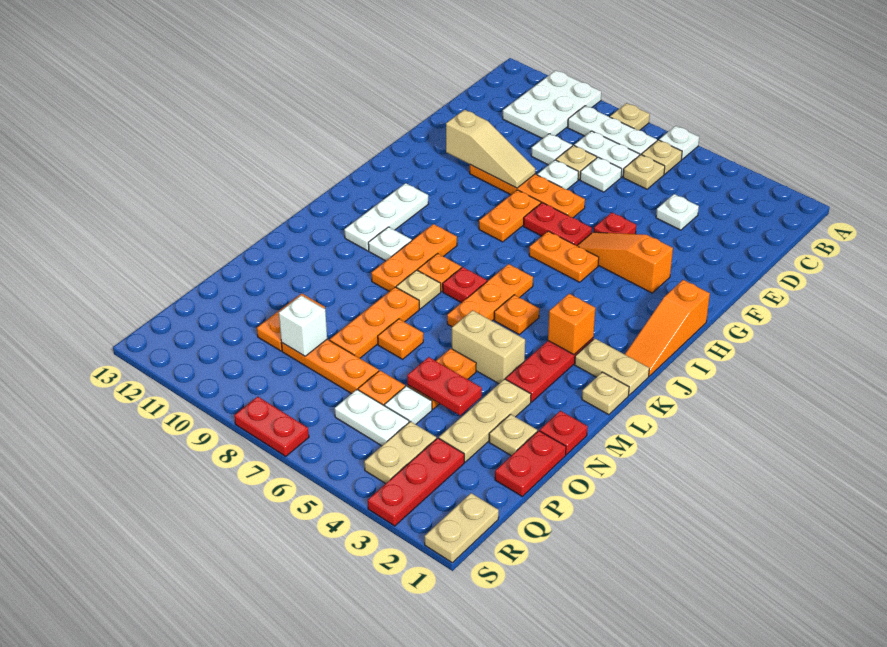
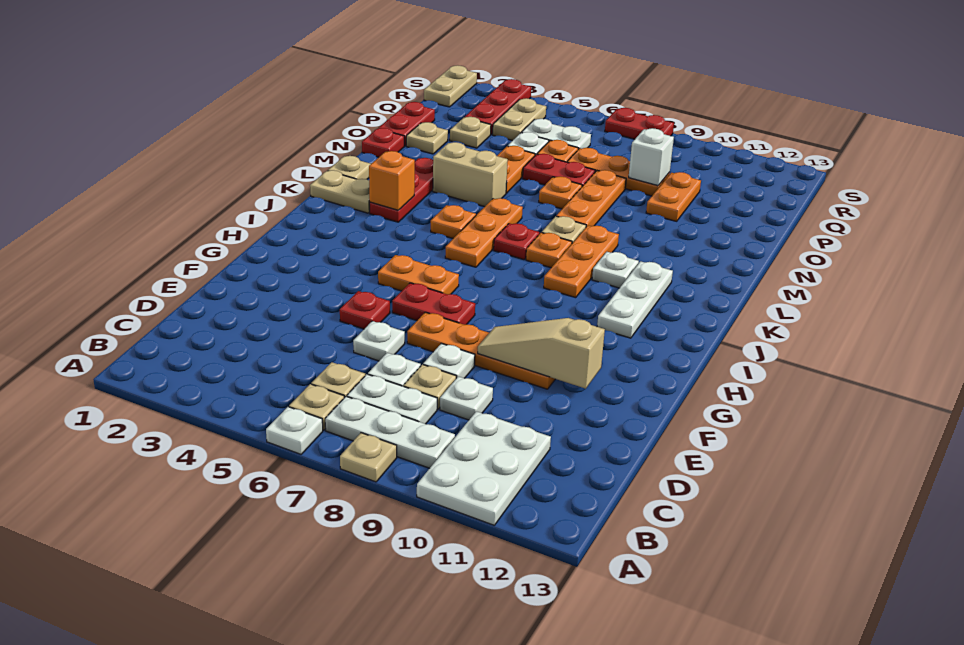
white 1x1 plate [656,194,699,230] -> white 1x1 plate moved to [353,321,405,361]
orange 1x3 slope [577,232,673,293] -> none
orange 1x2 plate [479,190,541,242] -> none
orange 1x3 slope [625,280,710,376] -> none
tan 1x3 plate [439,379,531,462] -> tan 1x1 plate [450,117,491,148]
red 1x2 plate [407,357,482,416] -> red 1x2 plate moved to [523,154,595,186]

